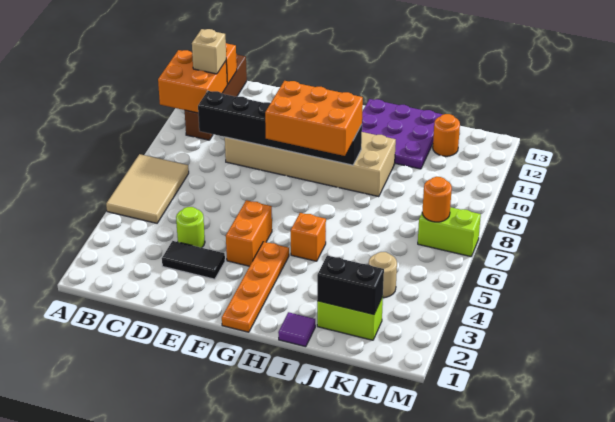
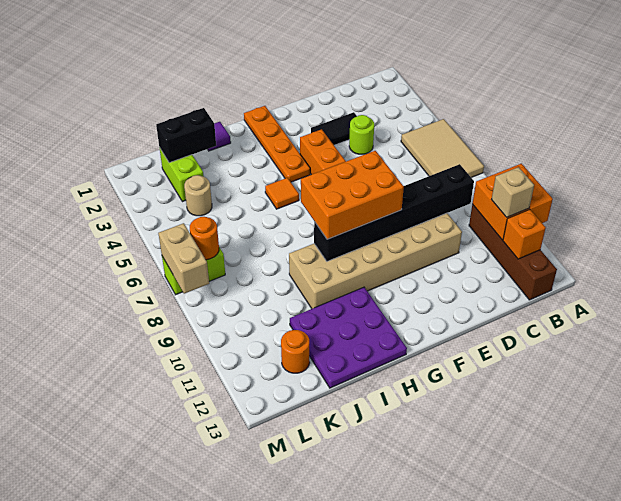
orange 1x1 brick [291,213,326,261] -> orange 1x1 tile [265,178,299,209]
lime 1x2 brick [317,296,383,340] -> lime 1x2 brick turned to [160,149,204,202]
none -> tan 1x2 brick [158,223,209,294]

